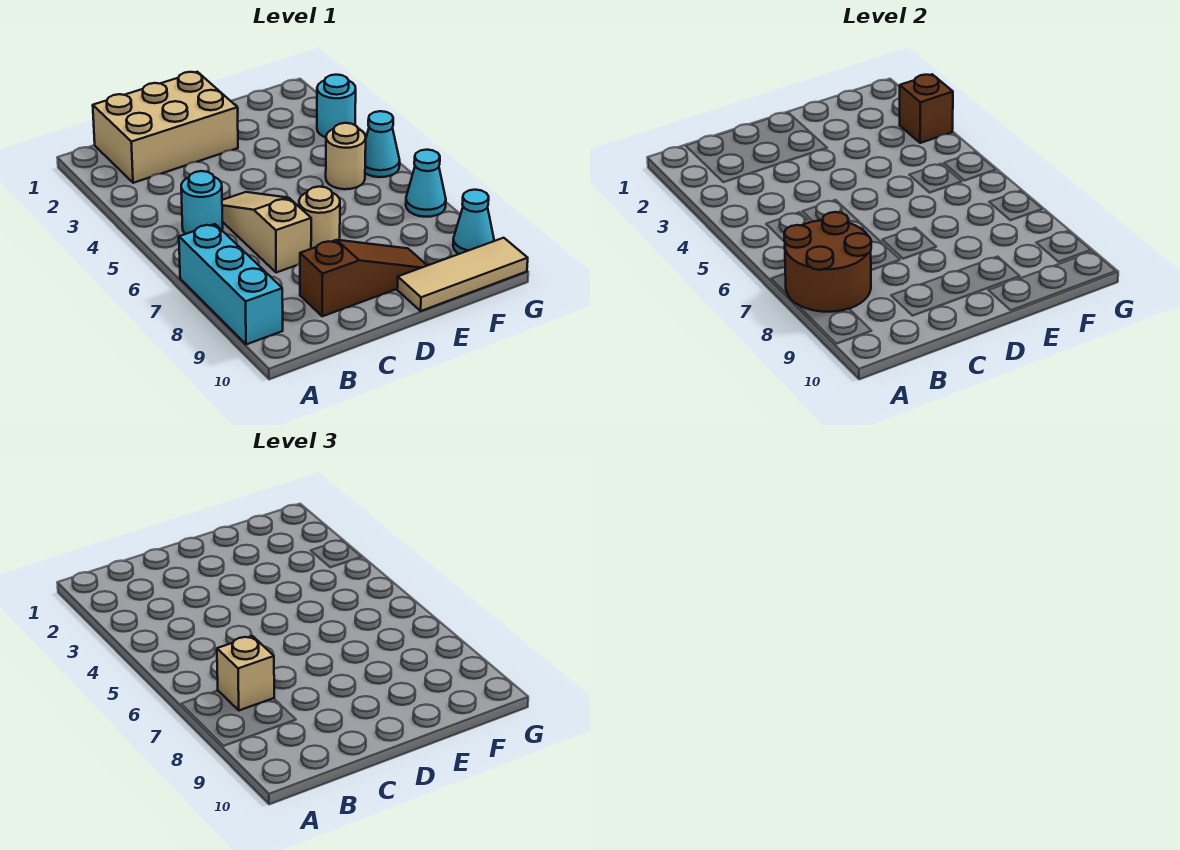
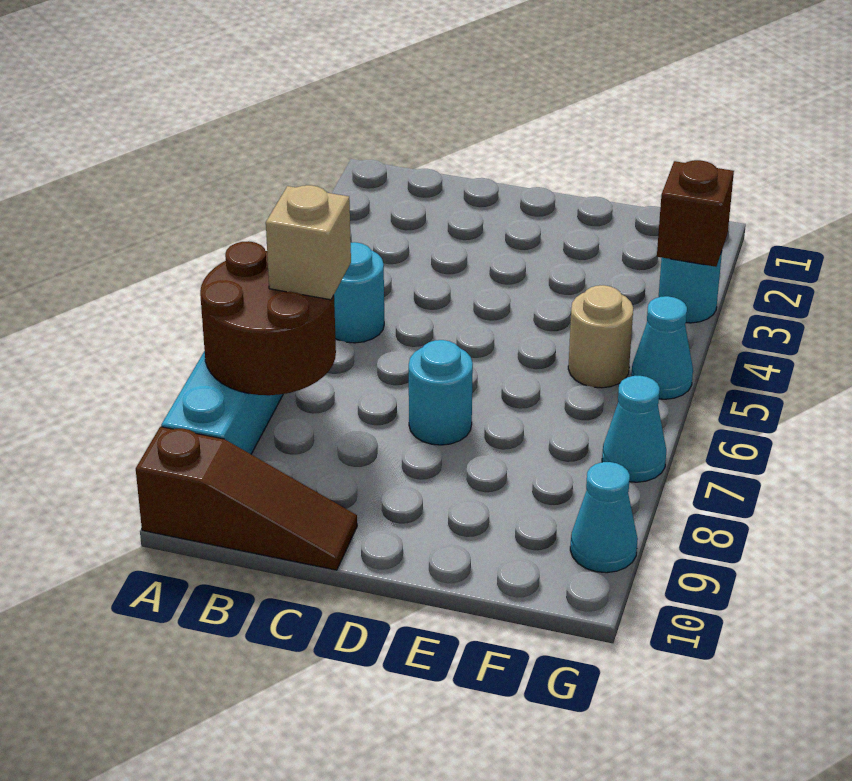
tan 2x3 brick [93,72,238,183] -> none
tan 1x3 slope [222,192,311,273] -> none
brown 1x3 slope [300,240,427,316] -> brown 1x3 slope moved to [136,427,357,570]
tan 1x1 round brick [299,187,340,249] -> cyan 1x1 round brick [409,340,473,445]
tan 1x3 tile [397,238,528,311] -> none

